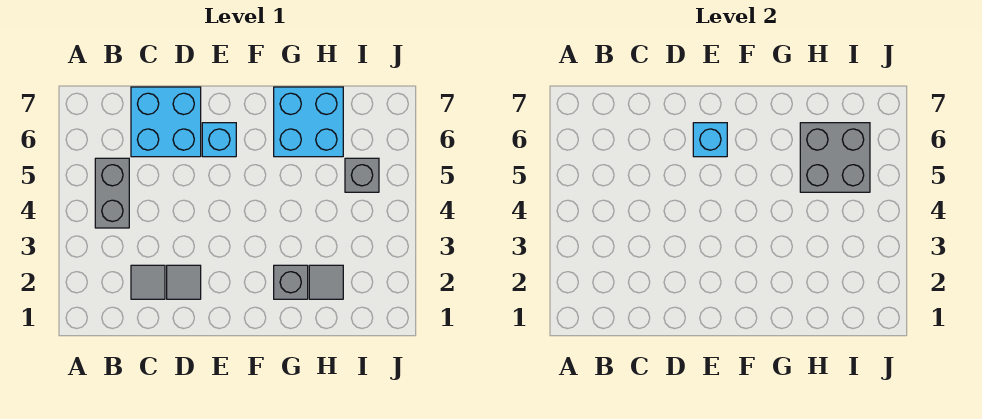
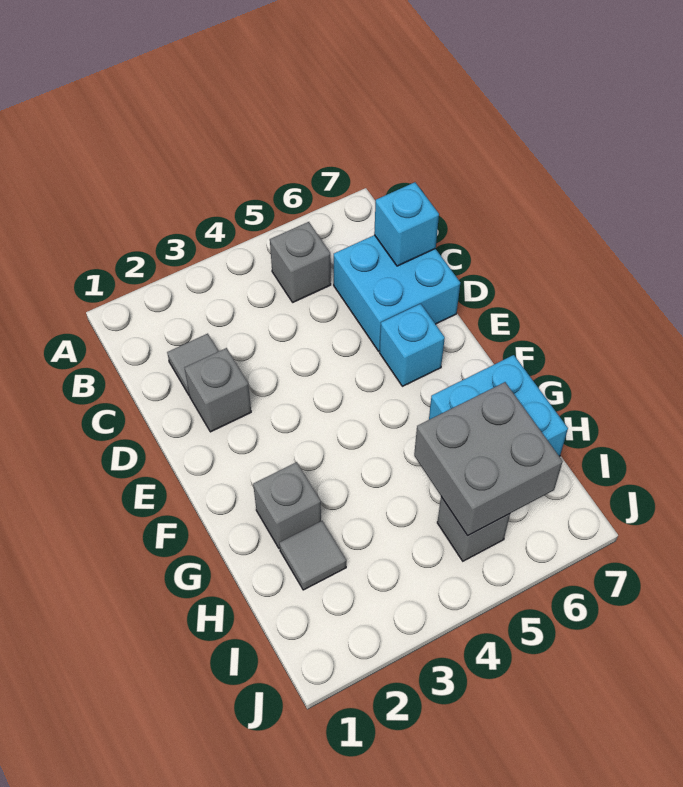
grey 1x2 brick [95,158,129,228] -> grey 1x1 brick [270,222,331,302]
grey 1x1 tile [167,265,201,299] -> grey 1x1 brick [185,348,251,432]
cyan 1x1 brick [693,123,727,157] -> cyan 1x1 brick moved to [374,182,439,266]

